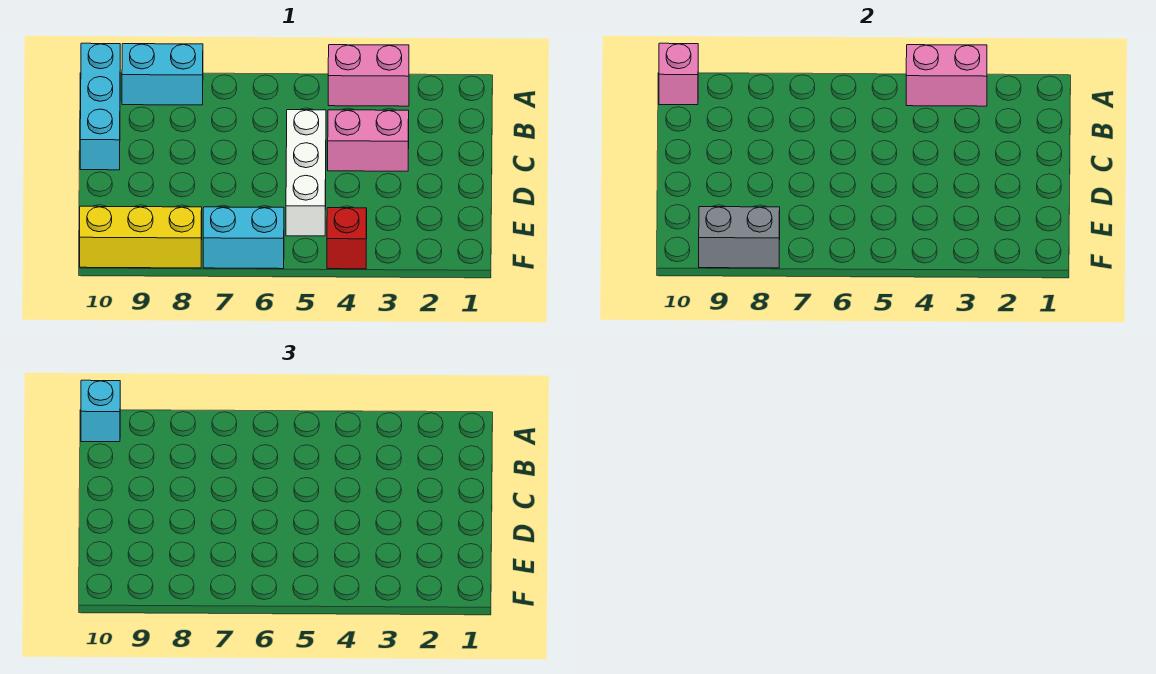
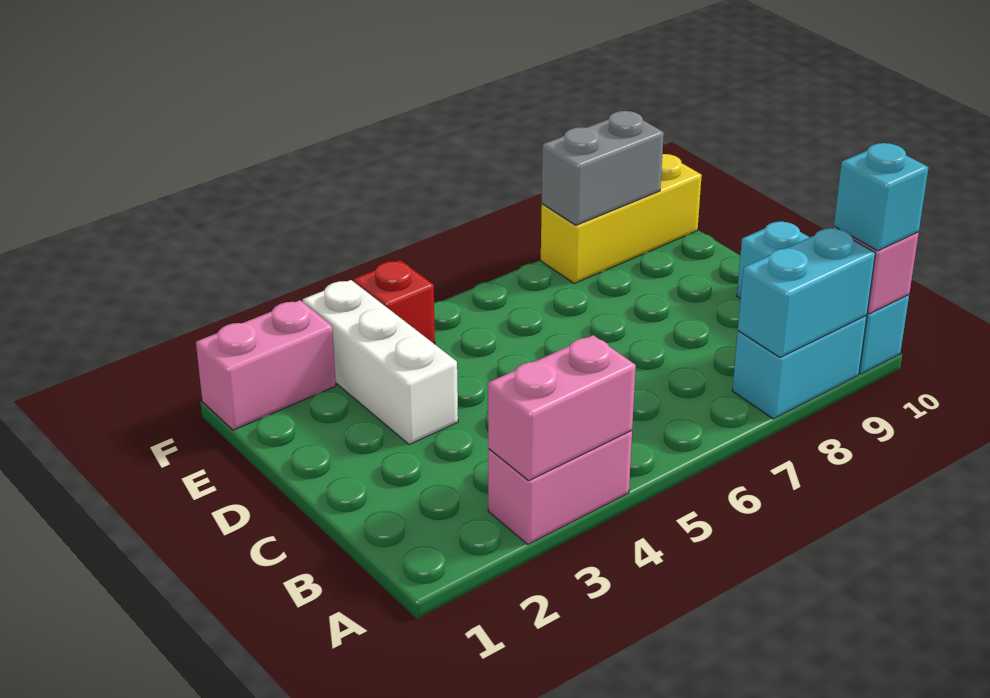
pink 1x2 brick [328,110,409,171] -> pink 1x2 brick moved to [196,300,336,430]
white 1x3 brick [286,110,326,236] -> white 1x3 brick moved to [303,280,458,445]
cyan 1x2 brick [203,207,284,269] -> cyan 1x2 brick moved to [738,228,875,358]

